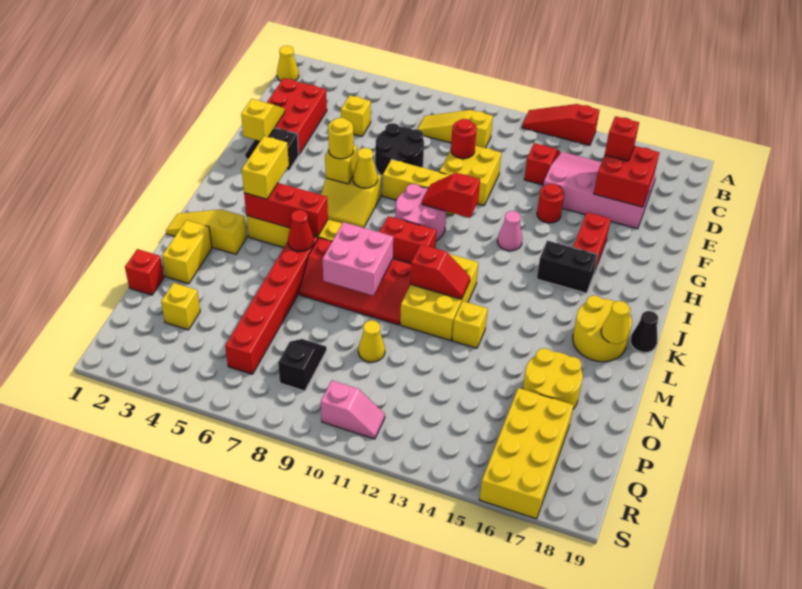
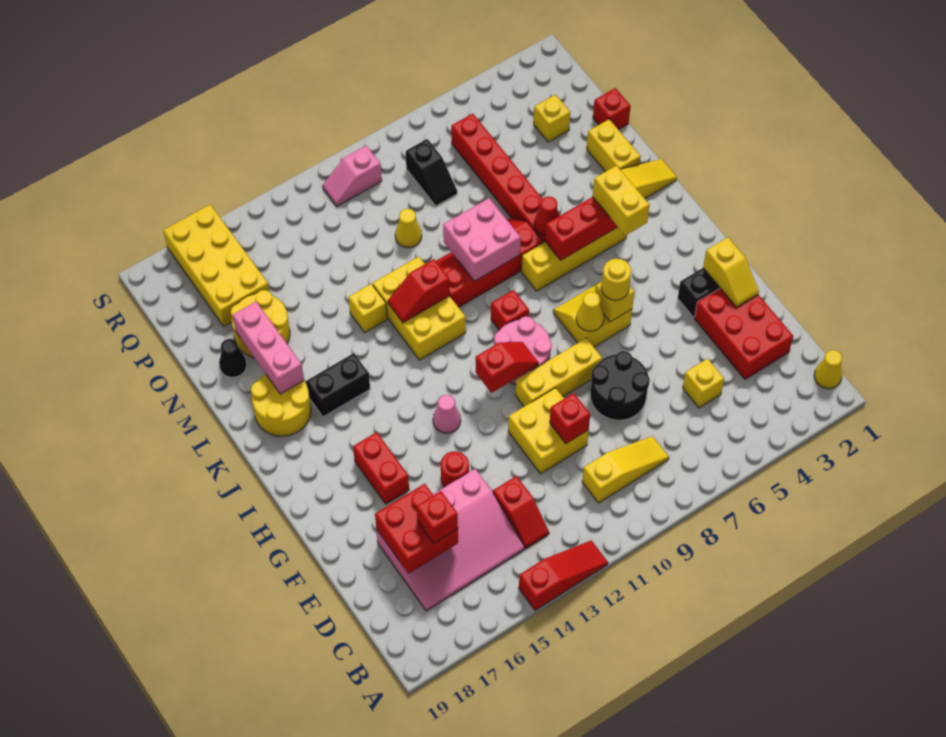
red 1x1 round brick [451,119,477,159] -> red 1x1 brick [550,393,590,443]
black 1x2 brick [537,241,598,293] -> black 1x2 brick moved to [306,353,370,417]
red 1x2 brick [380,216,436,264] -> red 1x1 brick [491,290,529,330]
black 1x1 cone [630,311,658,352] -> black 1x1 cone moved to [219,339,247,377]
none -> pink 1x3 brick [233,302,304,394]
yellow 1x1 cone [601,301,629,344] -> none

